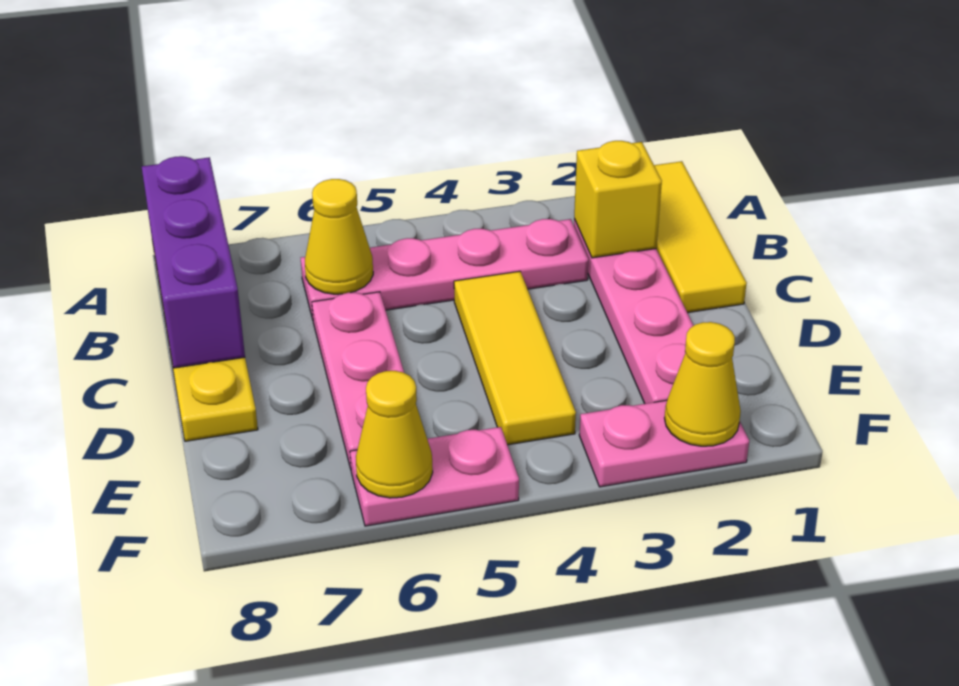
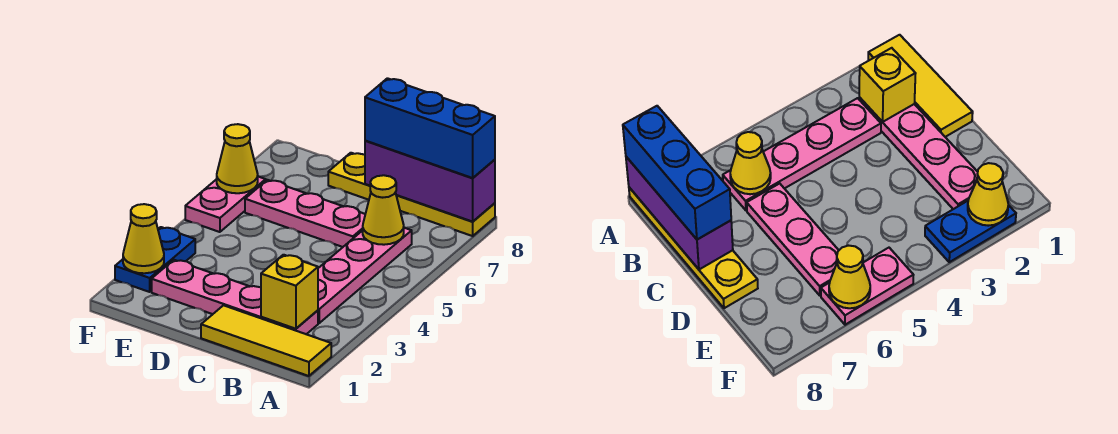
none -> blue 1x3 brick [365,78,495,178]
yellow 1x3 tile [454,271,576,445] -> none
pink 1x2 plate [579,400,749,487] -> blue 1x2 plate [115,227,195,292]

